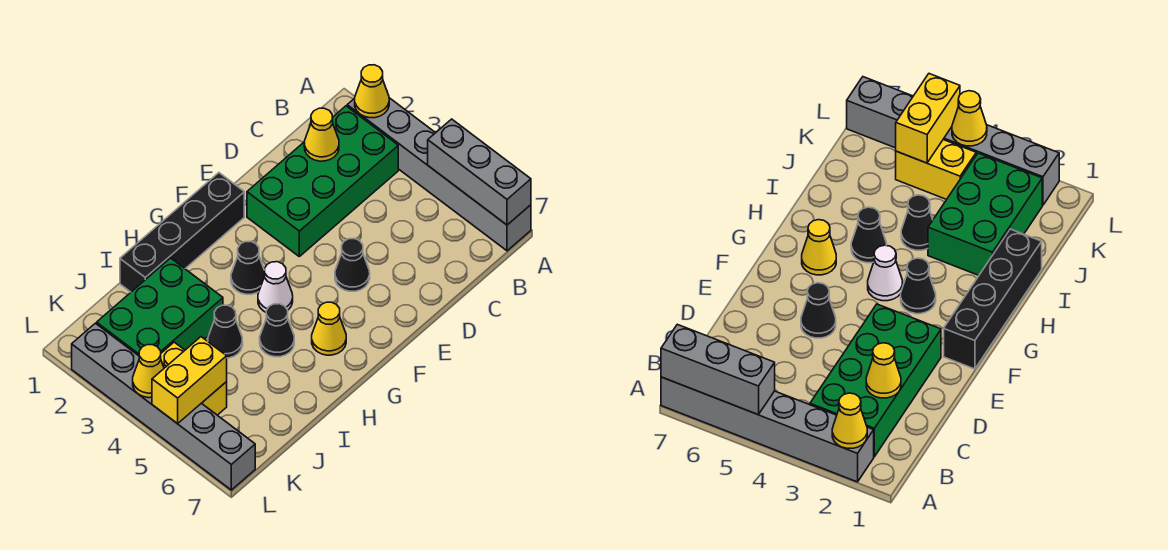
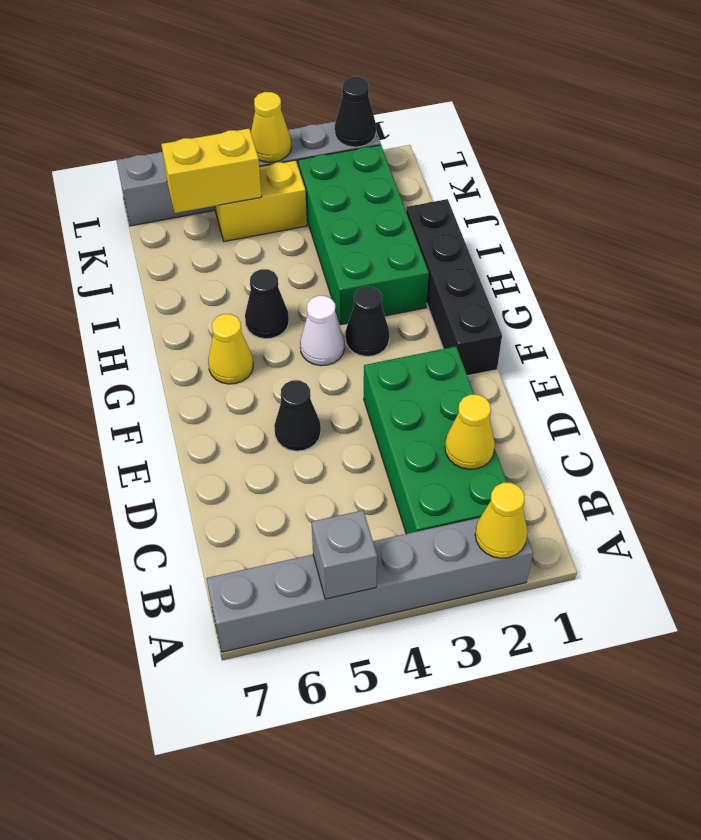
grey 1x3 brick [428,119,531,225] -> grey 1x1 brick [312,510,377,599]
green 2x3 brick [97,258,223,356] -> green 2x4 brick [298,145,429,325]
black 1x1 cone [208,305,243,358] -> black 1x1 cone moved to [335,77,376,147]
yellow 1x2 brick [152,337,227,424] -> yellow 1x2 brick turned to [161,129,261,213]

